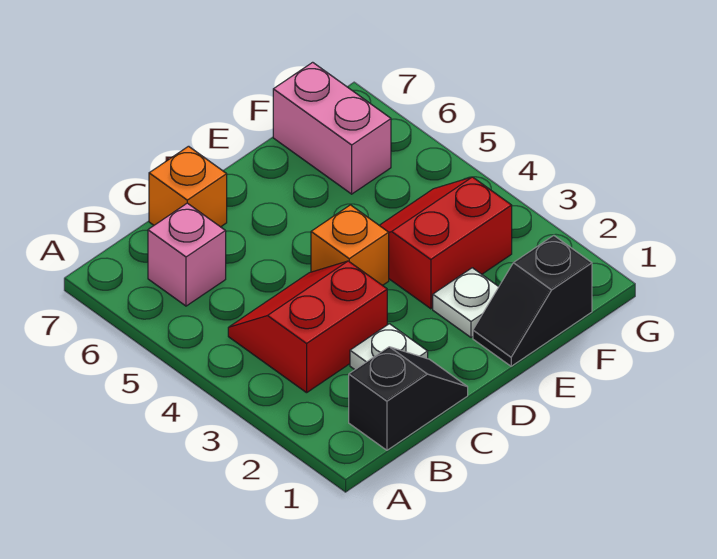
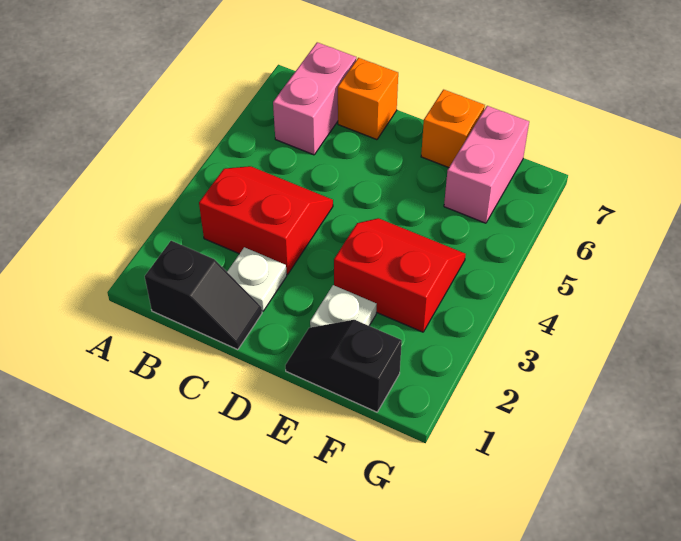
pink 1x1 brick [148,203,226,306] -> pink 1x2 brick [273,42,356,155]
orange 1x1 brick [311,205,389,286] -> orange 1x1 brick moved to [421,90,485,168]

